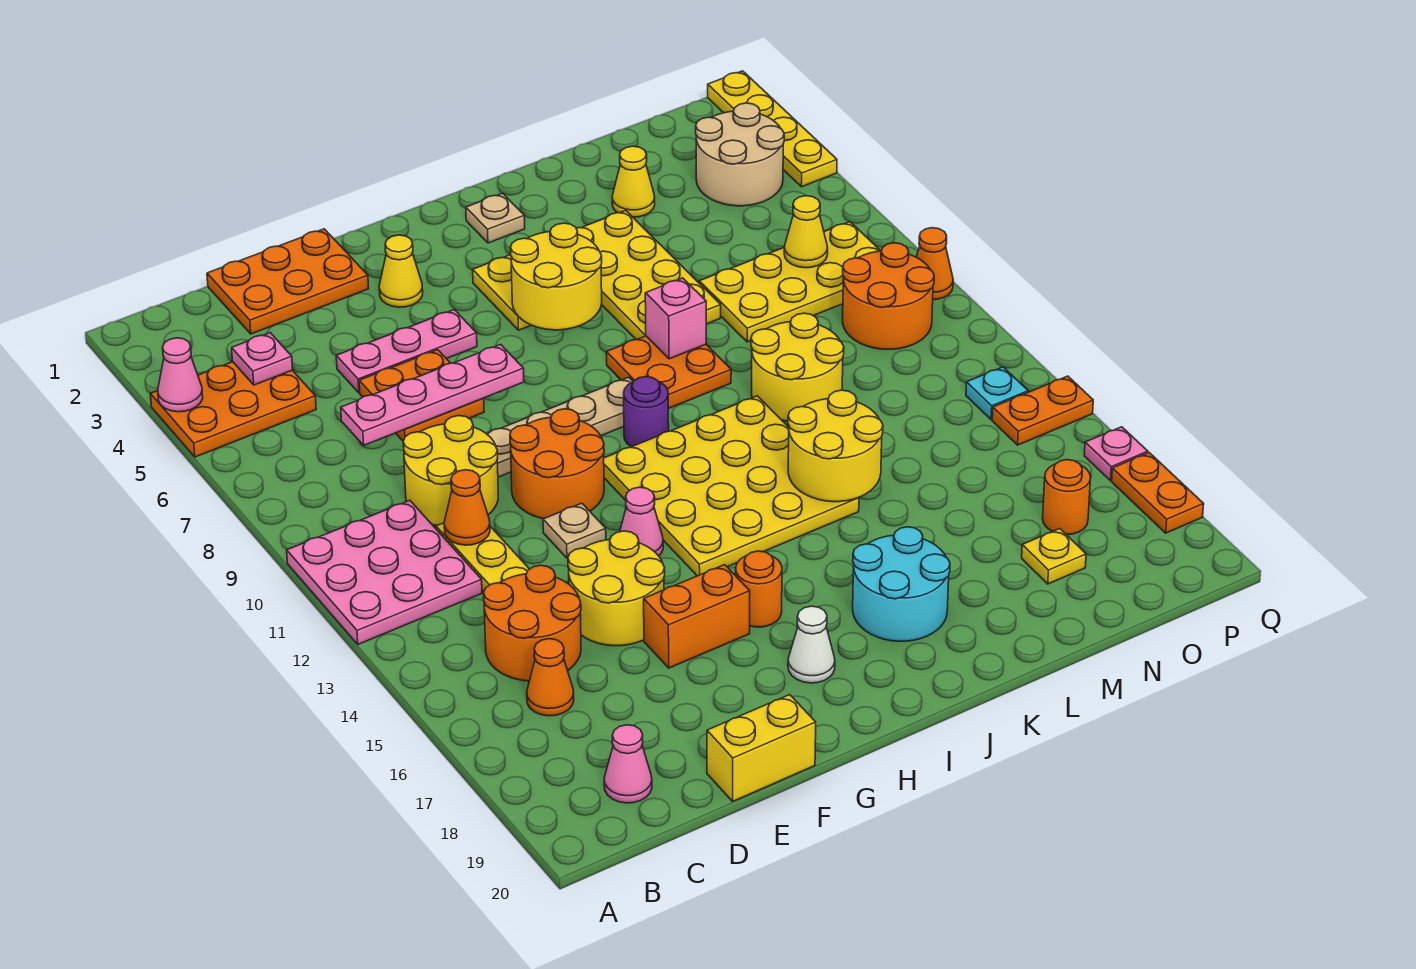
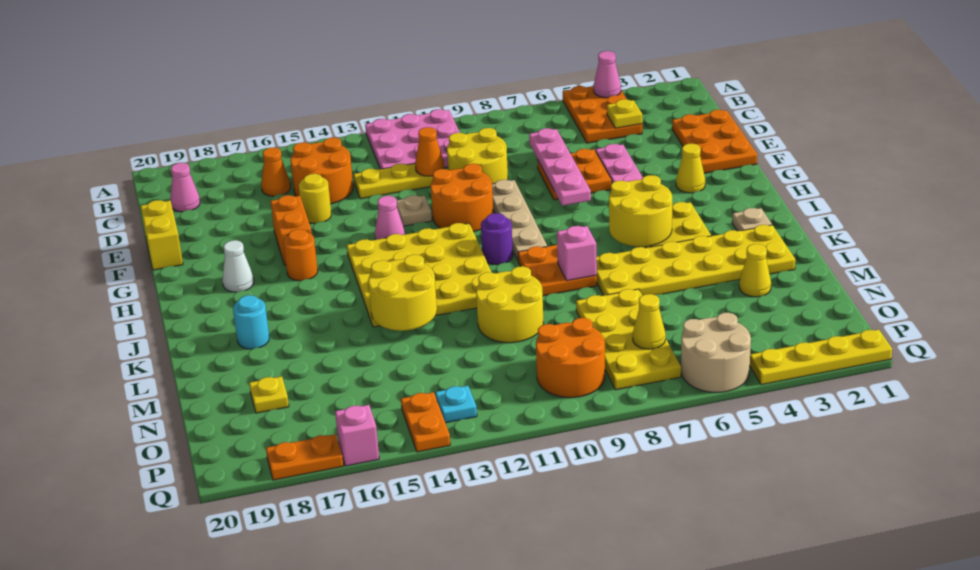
pink 1x1 plate [232,333,293,385] -> yellow 1x1 plate [607,99,642,128]
yellow 2x2 round brick [568,531,665,646] -> yellow 1x1 round brick [299,174,331,223]
cyan 2x2 round brick [853,527,950,641] -> cyan 1x1 round brick [233,295,269,349]
yellow 2x4 plate [576,210,721,339] -> yellow 2x6 plate [596,225,795,296]
tan 2x2 round brick [696,103,784,206] -> tan 2x2 round brick moved to [681,313,751,392]
orange 1x1 round brick [1043,460,1091,535] -> none
orange 1x1 cone [917,228,953,300] -> none
pink 1x1 plate [1084,427,1148,481] -> pink 1x1 brick [335,405,379,466]

